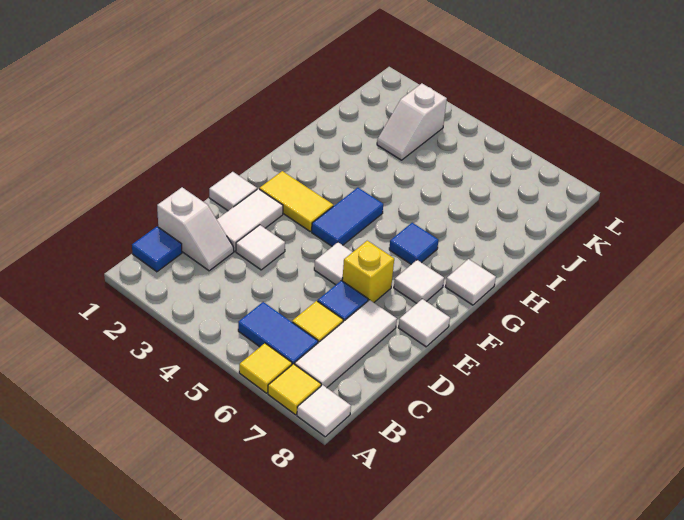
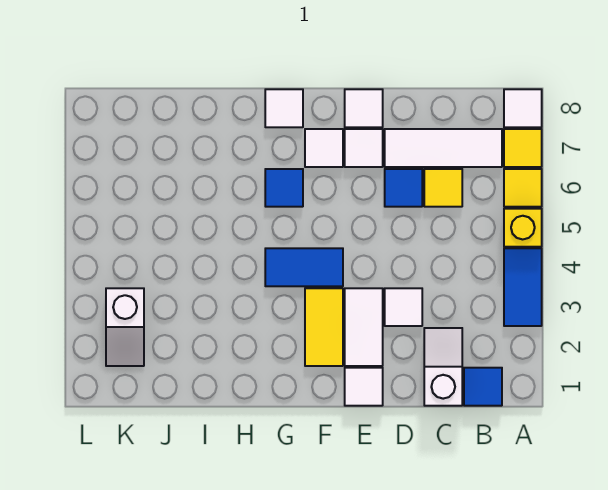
blue 1x2 tile [238,302,318,365] -> blue 1x2 tile moved to [504,248,542,326]
white 1x2 tile [217,189,283,251] -> white 1x2 tile turned to [345,288,383,366]
white 1x1 tile [314,242,352,285] -> white 1x1 tile moved to [345,129,383,167]
yellow 1x1 brick [342,241,394,302] -> yellow 1x1 brick moved to [504,209,542,247]
white 1x2 slope [377,83,447,160] -> white 1x2 slope turned to [106,288,144,366]

